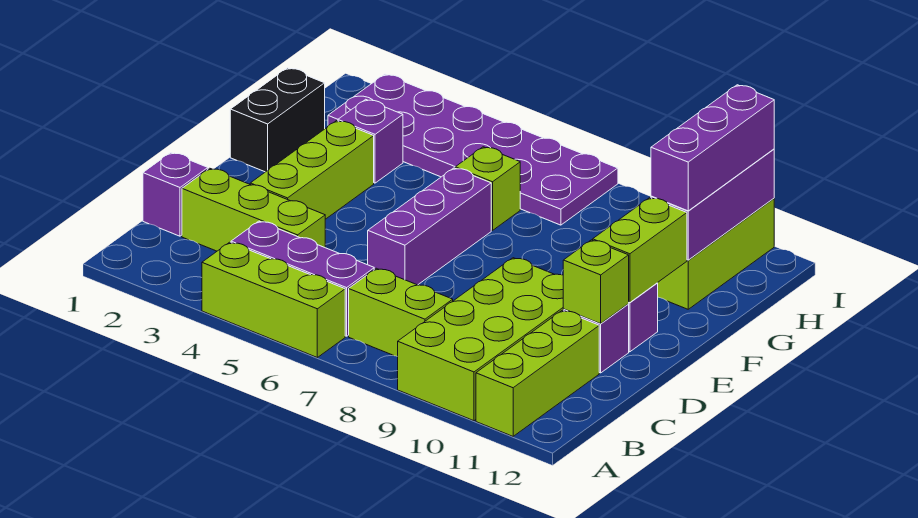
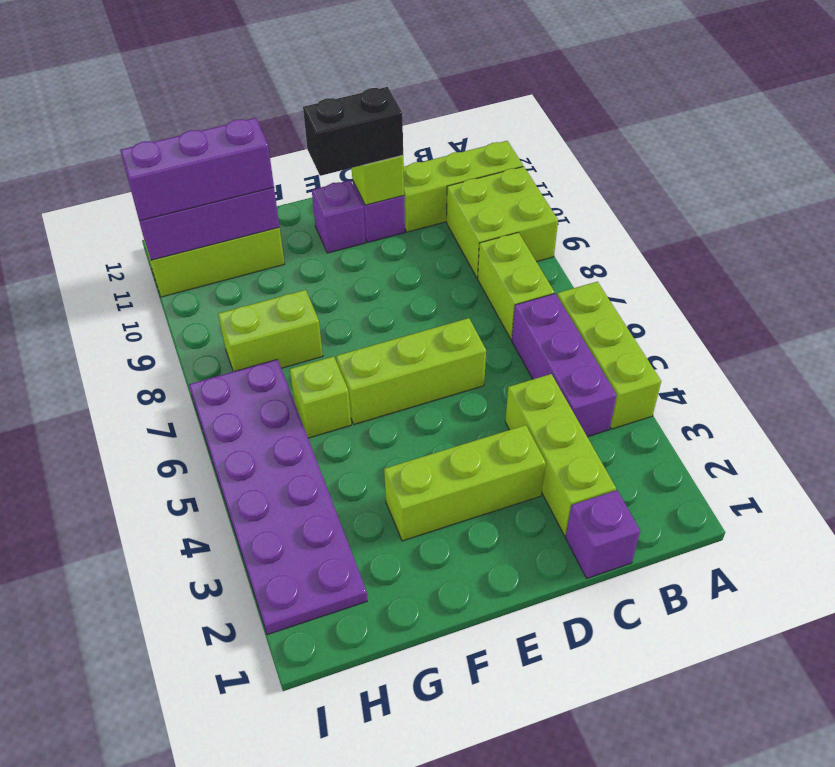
lime 2x4 brick [398,258,563,421] -> lime 2x2 brick [447,166,558,278]
purple 1x3 brick [368,168,491,285] -> lime 1x3 brick [336,318,486,424]
lime 1x2 brick [593,198,687,303] -> lime 1x2 brick moved to [218,290,323,372]
black 1x2 brick [230,68,325,172] -> black 1x2 brick moved to [303,87,403,176]
purple 1x1 brick [338,99,403,183] -> none

